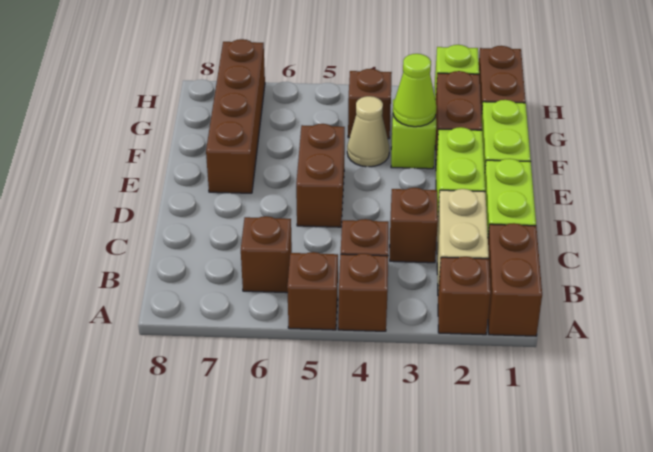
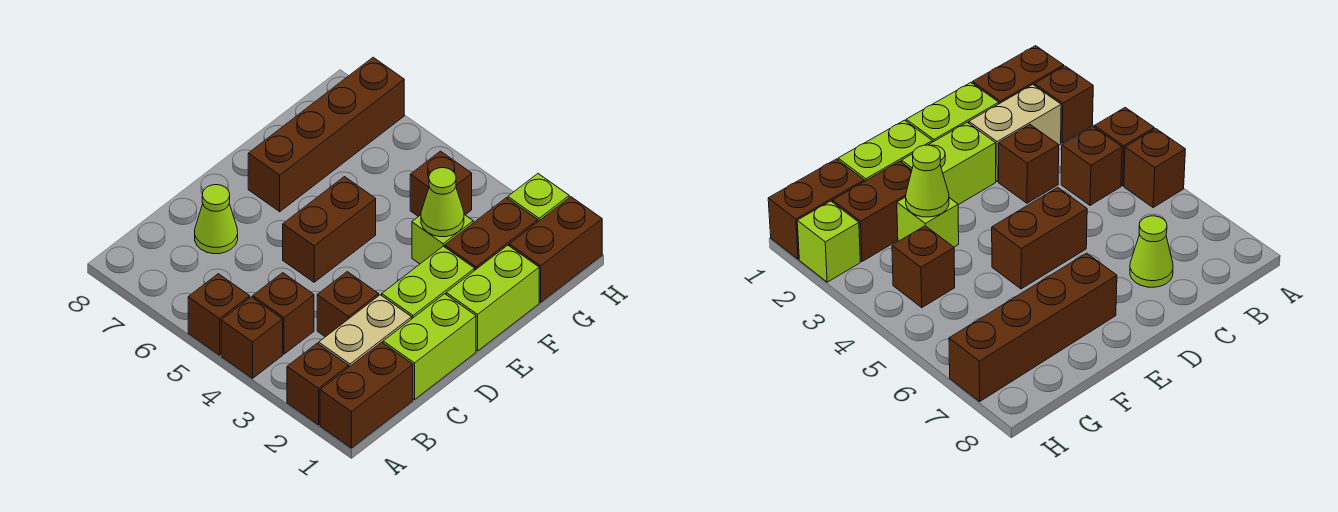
brown 1x1 brick [241,216,292,293] -> none
none -> lime 1x1 cone [195,185,238,254]
tan 1x1 cone [347,96,389,167] -> none

